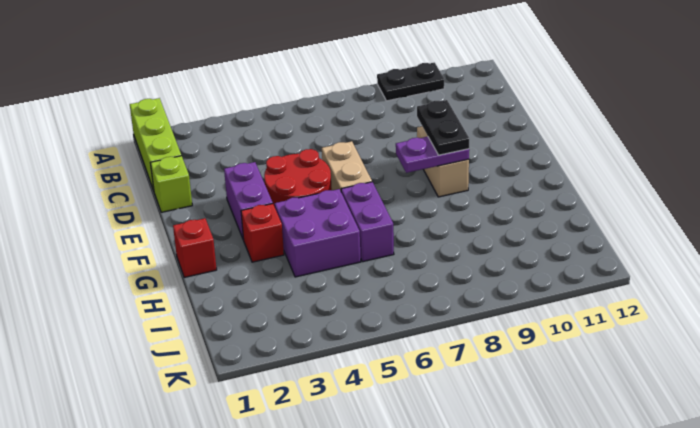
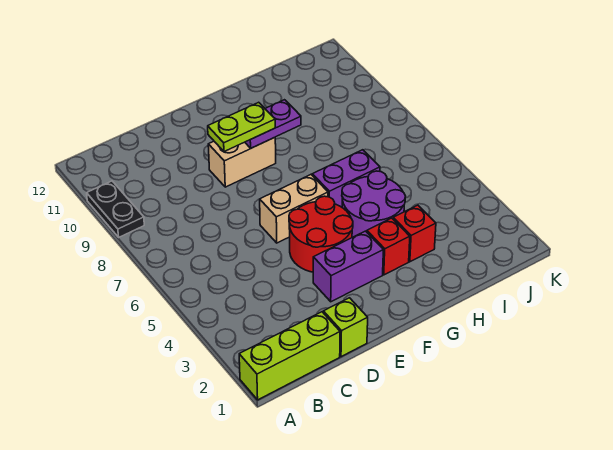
black 1x2 plate [417,100,469,155] -> lime 1x2 plate [208,102,275,152]
purple 1x2 plate [396,137,469,173] -> purple 1x2 plate turned to [245,100,301,148]
red 1x1 brick [173,218,217,278] -> red 1x1 brick moved to [393,205,436,262]
purple 2x2 brick [275,189,361,277] -> purple 2x2 round brick [342,171,406,237]

